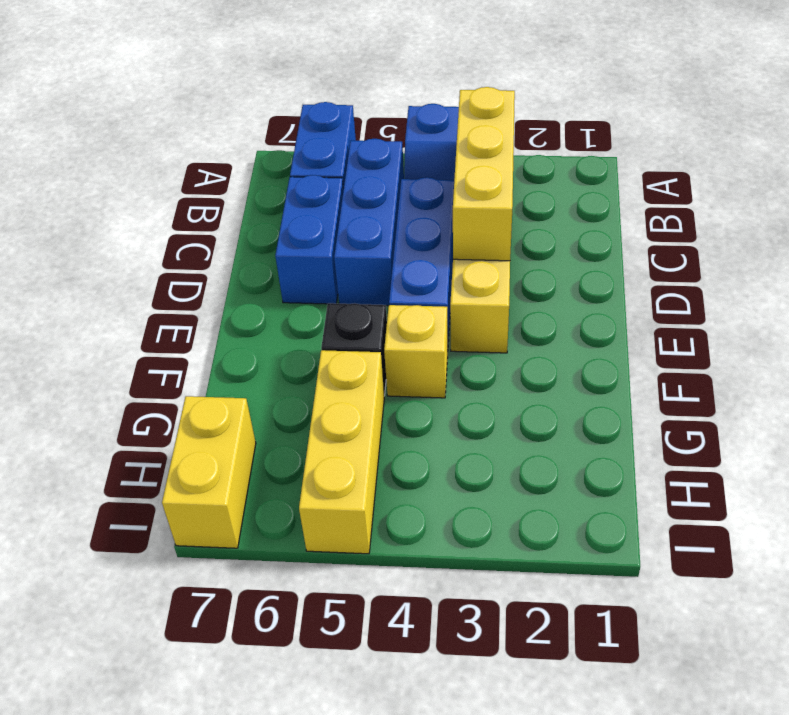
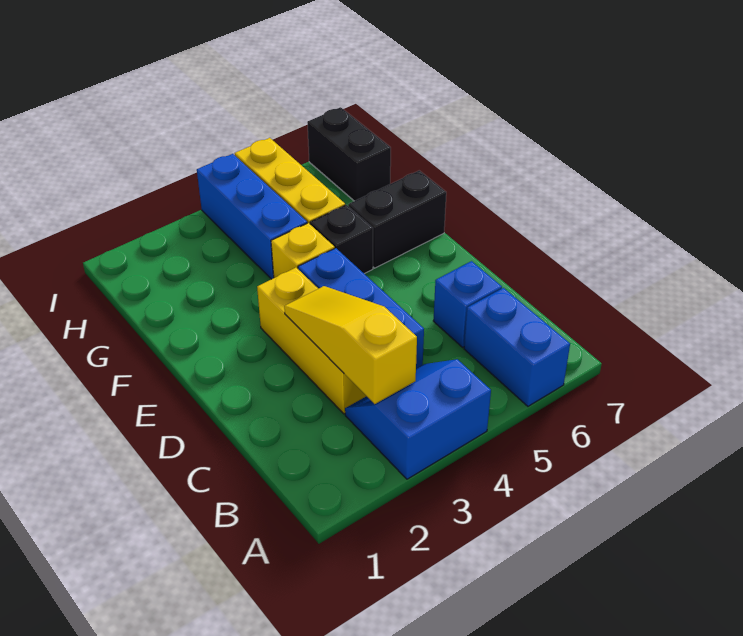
yellow 1x3 brick [453,87,515,261] -> yellow 1x3 slope [284,286,417,404]
blue 1x3 brick [334,139,404,306] -> blue 1x3 brick moved to [197,154,307,279]
blue 1x2 brick [275,175,344,304] -> blue 1x1 brick [433,261,502,347]
none -> black 1x2 brick [348,171,446,268]
yellow 1x2 brick [162,396,256,548] -> black 1x2 brick [307,107,391,201]

